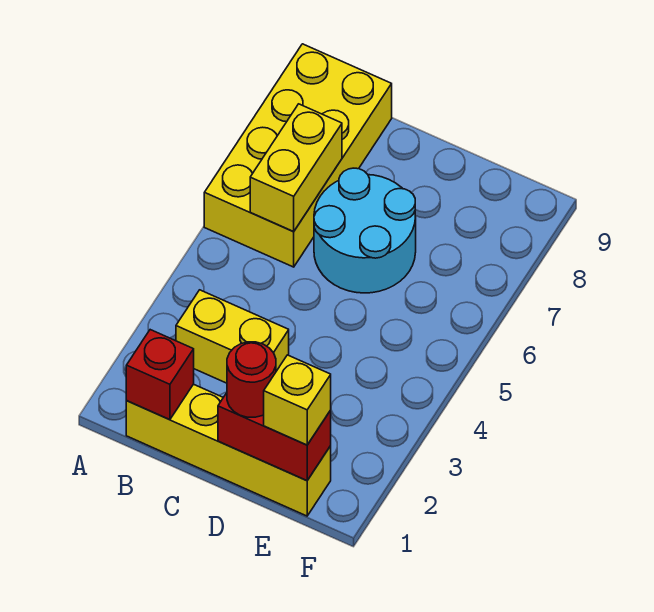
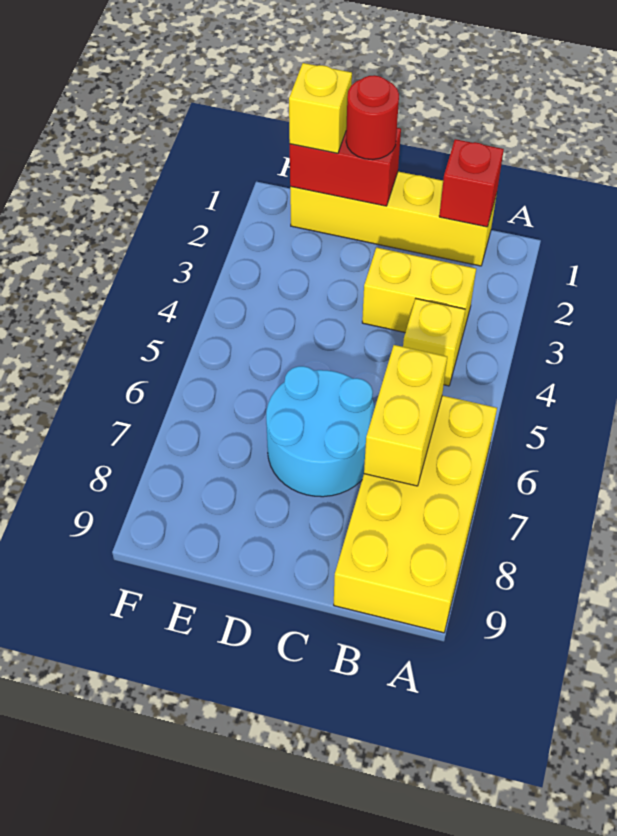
none -> yellow 1x1 brick [403,299,465,386]

